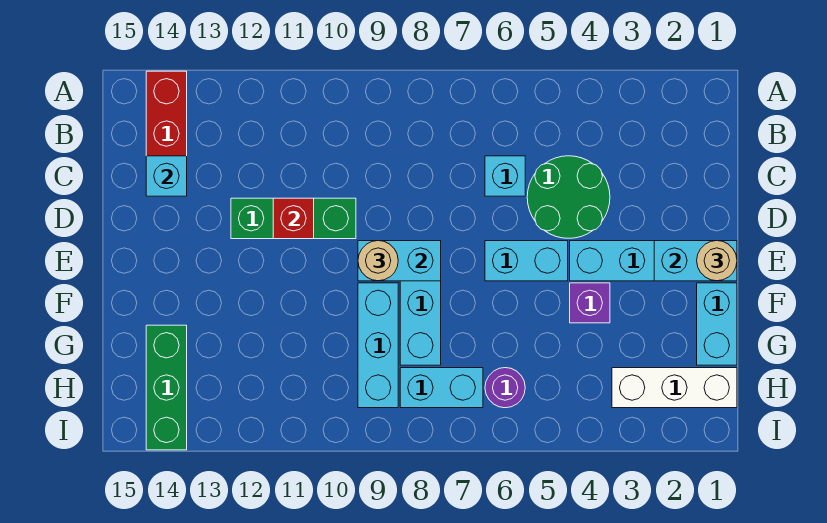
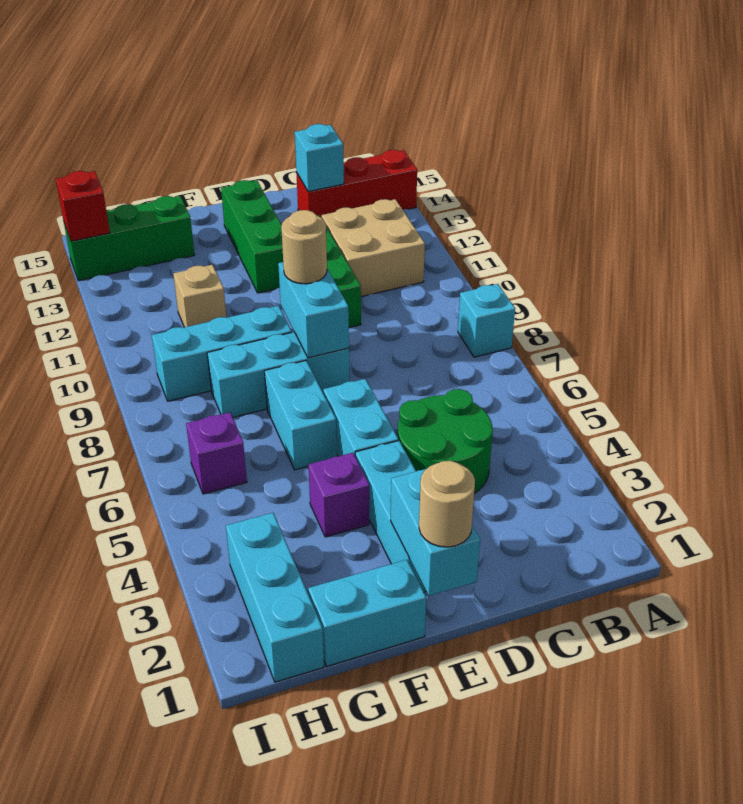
none -> tan 2x2 brick [322,199,425,297]
cyan 1x1 brick [485,156,525,196] -> cyan 1x1 brick moved to [458,284,515,357]
red 1x1 brick [273,198,314,239] -> red 1x1 brick moved to [56,171,110,241]
none -> green 1x3 brick [221,180,283,293]
none -> tan 1x1 brick [173,265,226,327]
white 1x3 brick [612,368,737,408] -> cyan 1x3 brick [226,513,324,682]
purple 1x1 round brick [485,368,525,408] -> purple 1x1 brick [186,412,247,494]
cyan 1x2 brick [400,368,483,408] -> cyan 1x2 brick moved to [265,361,337,470]

